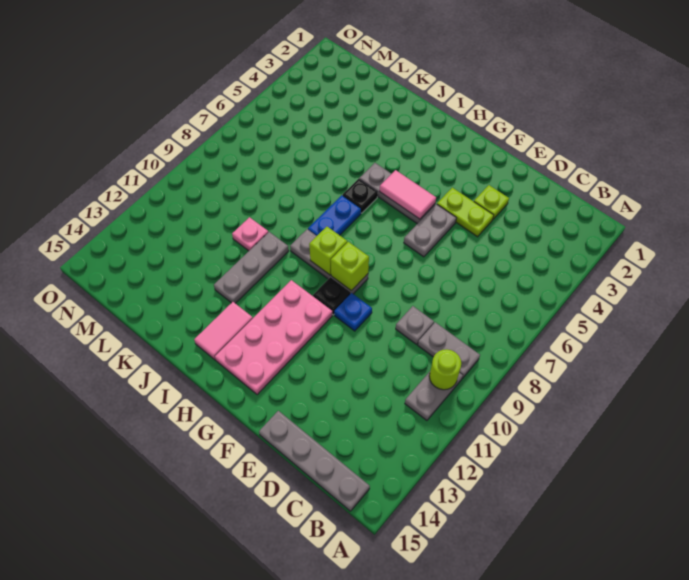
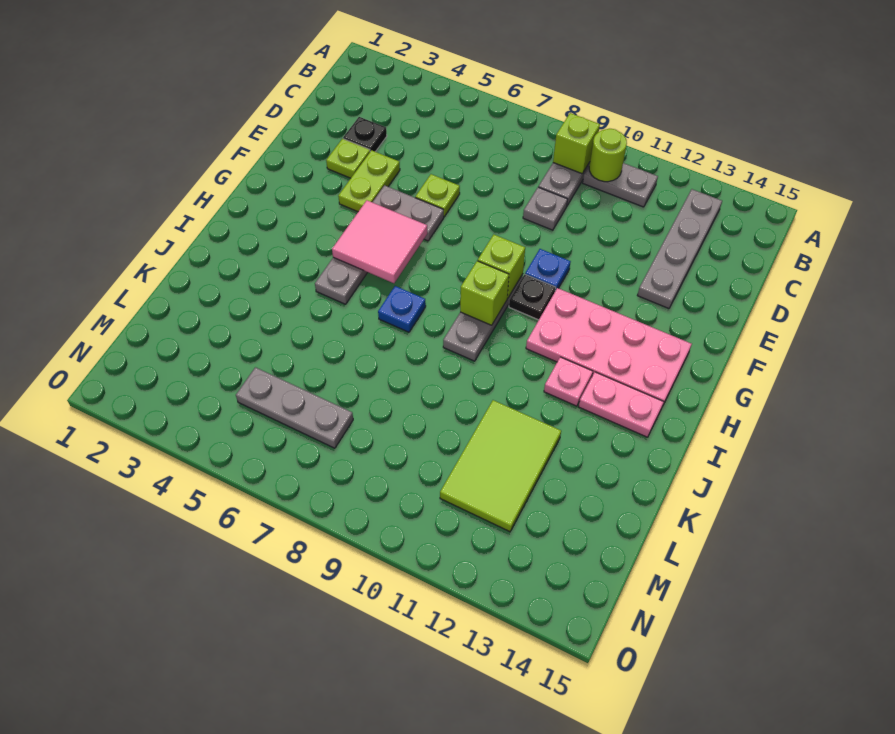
none -> lime 1x1 brick [553,113,600,174]
grey 1x4 plate [259,411,370,511] -> grey 1x4 plate moved to [637,189,722,309]
none -> lime 1x1 plate [415,174,460,217]
pink 1x2 tile [380,170,436,219] -> pink 2x2 tile [332,200,427,283]
black 1x1 plate [343,179,378,213] -> black 1x1 plate moved to [343,117,387,152]
blue 1x2 plate [308,195,361,236] -> blue 1x1 plate [378,286,426,332]
pink 1x2 tile [194,302,253,360] -> pink 1x2 plate [579,372,664,437]
grey 1x3 plate [214,232,289,303] -> grey 1x3 plate moved to [236,367,353,448]
pink 1x1 plate [232,217,268,251] -> pink 1x1 plate moved to [544,357,593,406]
none -> lime 2x3 tile [440,400,561,532]

